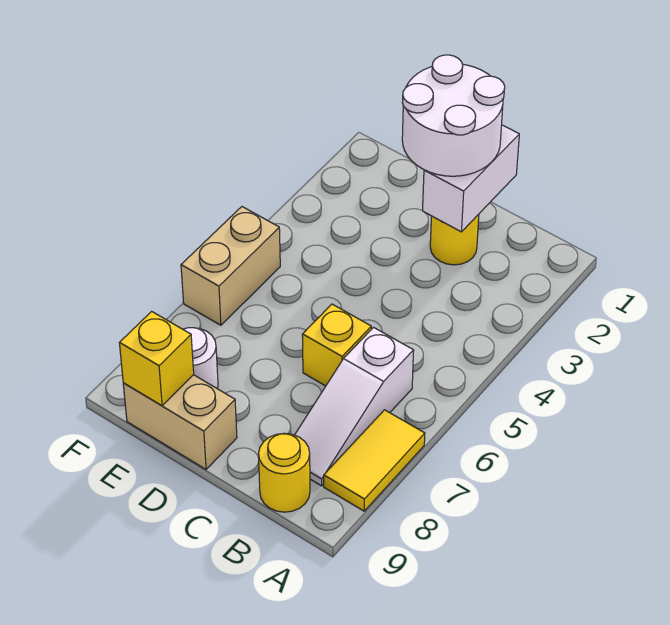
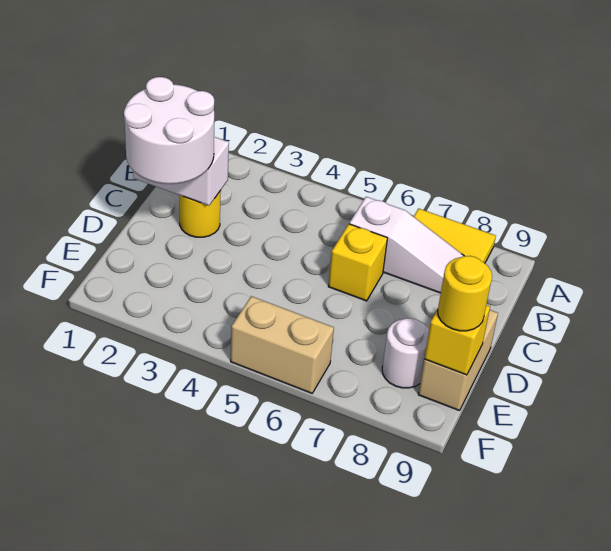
yellow 1x1 round brick [258,433,310,512] -> yellow 1x1 round brick moved to [438,256,492,331]

